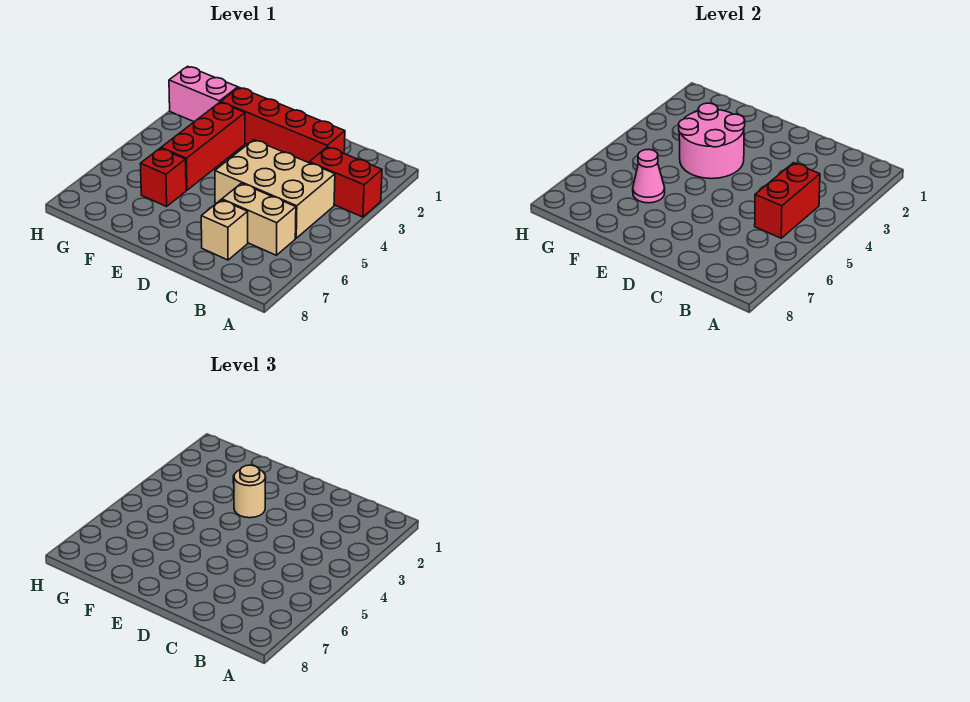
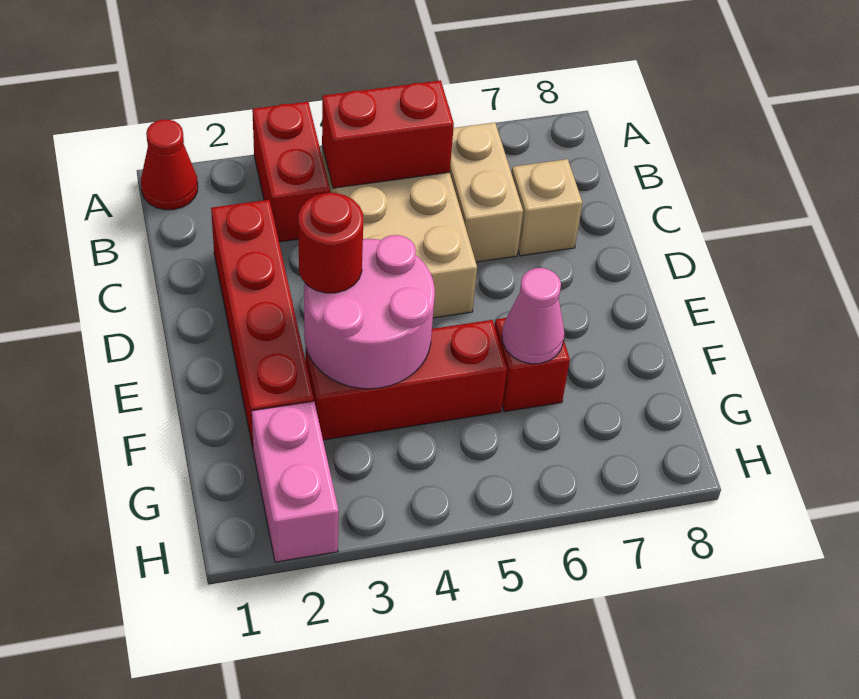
none -> red 1x1 cone [141,120,198,210]
tan 1x1 round brick [234,465,266,518] -> red 1x1 round brick [298,193,363,293]

